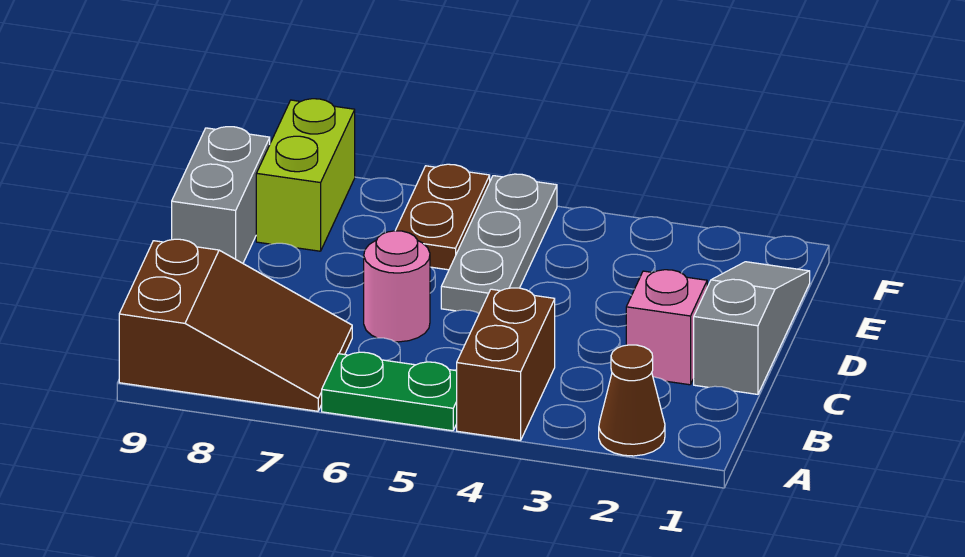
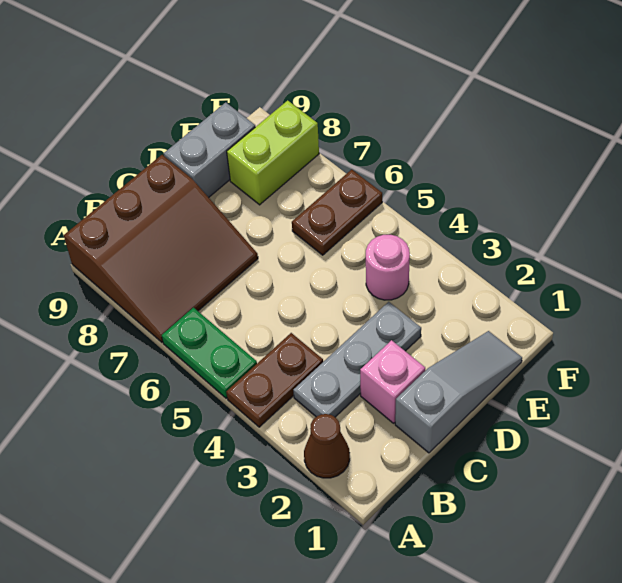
brown 1x2 brick [457,288,555,440] -> brown 1x2 plate [226,333,323,427]
brown 2x3 slope [119,239,352,411] -> brown 3x3 slope [64,155,258,342]
pink 1x1 round brick [364,231,430,342] -> pink 1x1 round brick moved to [366,235,410,300]
grey 1x3 plate [441,174,557,313] -> grey 1x3 plate moved to [293,302,421,417]

